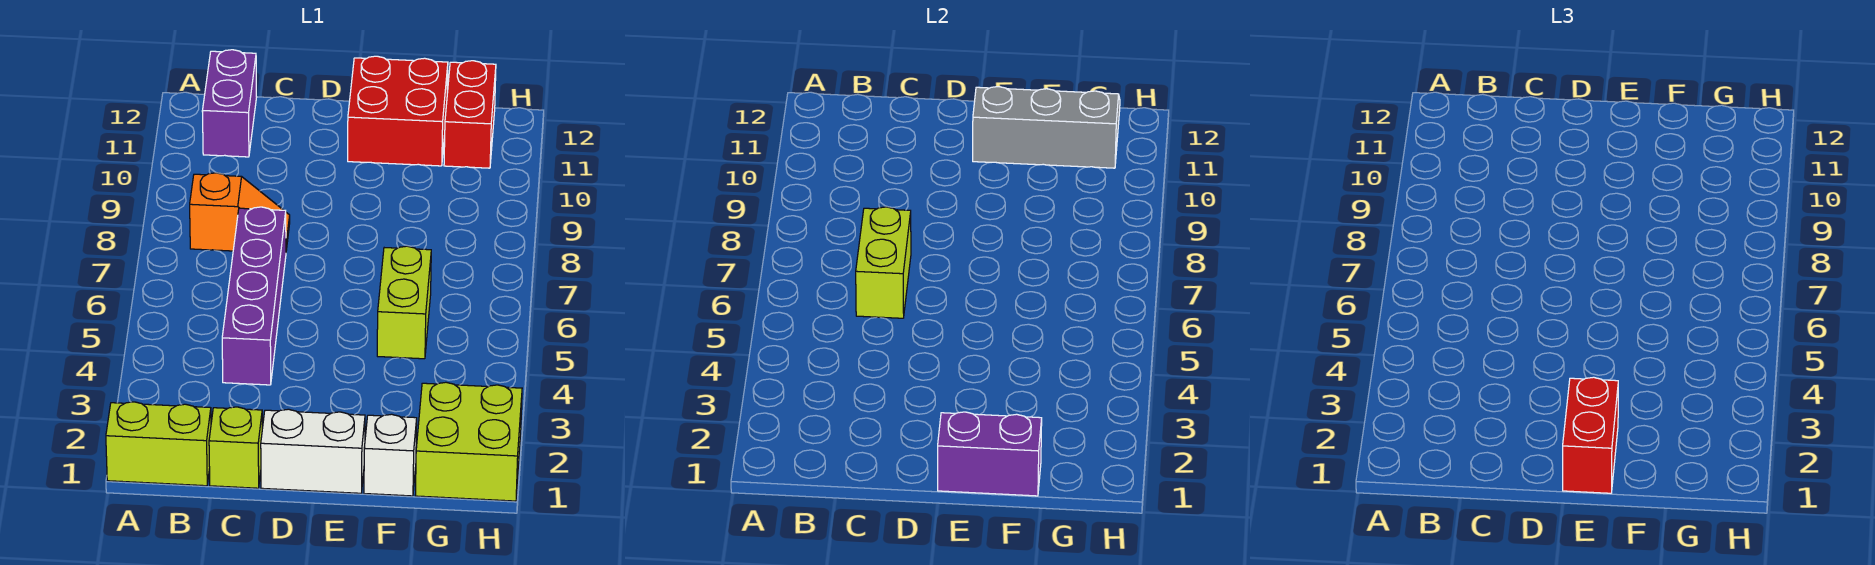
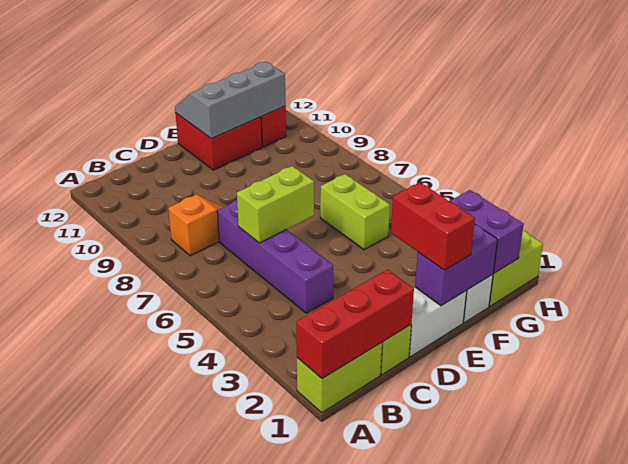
none -> red 1x3 brick [296,269,414,379]
purple 1x2 brick [202,50,257,157] -> purple 1x2 brick moved to [450,190,524,273]
lime 1x2 brick [856,207,911,318] -> lime 1x2 brick turned to [237,166,314,243]

